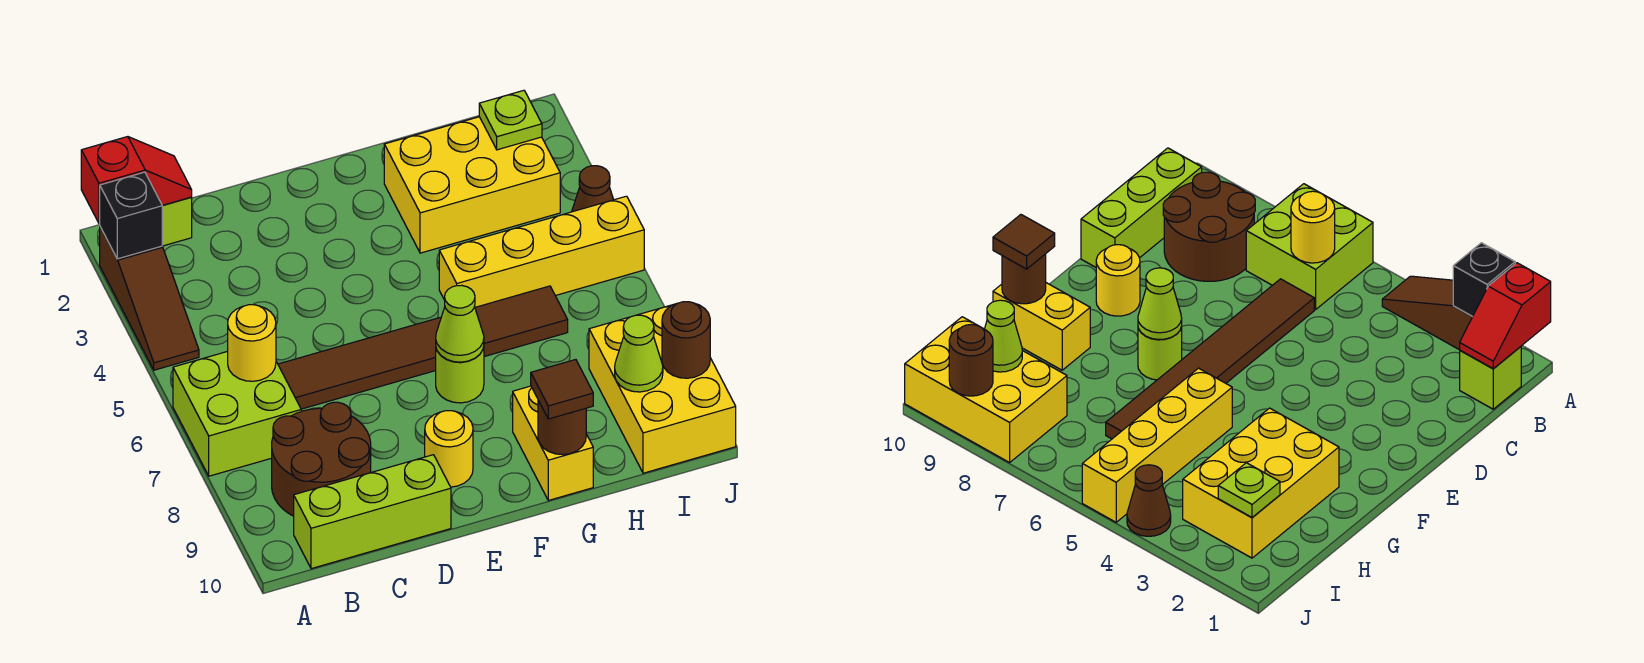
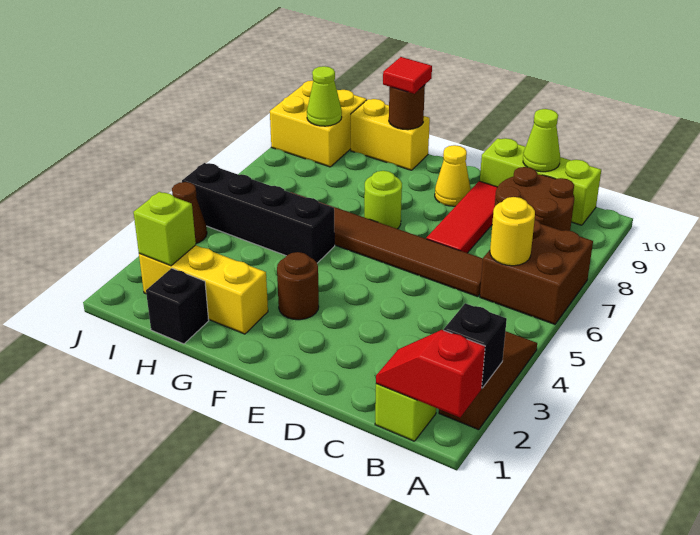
lime 2x2 brick [173,351,301,476] -> brown 2x2 brick [480,220,593,324]
none -> red 1x3 tile [426,181,497,253]
yellow 1x1 round brick [425,411,473,487] -> yellow 1x1 cone [435,145,471,206]
lime 1x1 cone [436,285,484,362] -> lime 1x1 cone moved to [523,109,560,172]
yellow 2x3 brick [384,117,560,253] -> yellow 1x3 brick [139,245,268,334]
yellow 1x4 brick [439,196,644,307] -> black 1x4 brick [182,163,335,263]
yellow 1x2 brick [513,386,593,500] -> yellow 1x2 brick turned to [351,99,430,170]
brown 1x1 tile [531,360,593,419] -> red 1x1 tile [383,57,432,94]
none -> black 1x1 brick [146,268,209,344]
lime 1x1 plate [479,90,542,150] -> lime 1x1 brick [134,192,196,266]
yellow 2x3 brick [589,304,736,473] -> yellow 2x2 brick [270,81,367,167]
brown 1x1 round brick [662,302,710,378] -> brown 1x1 round brick moved to [277,252,319,320]

